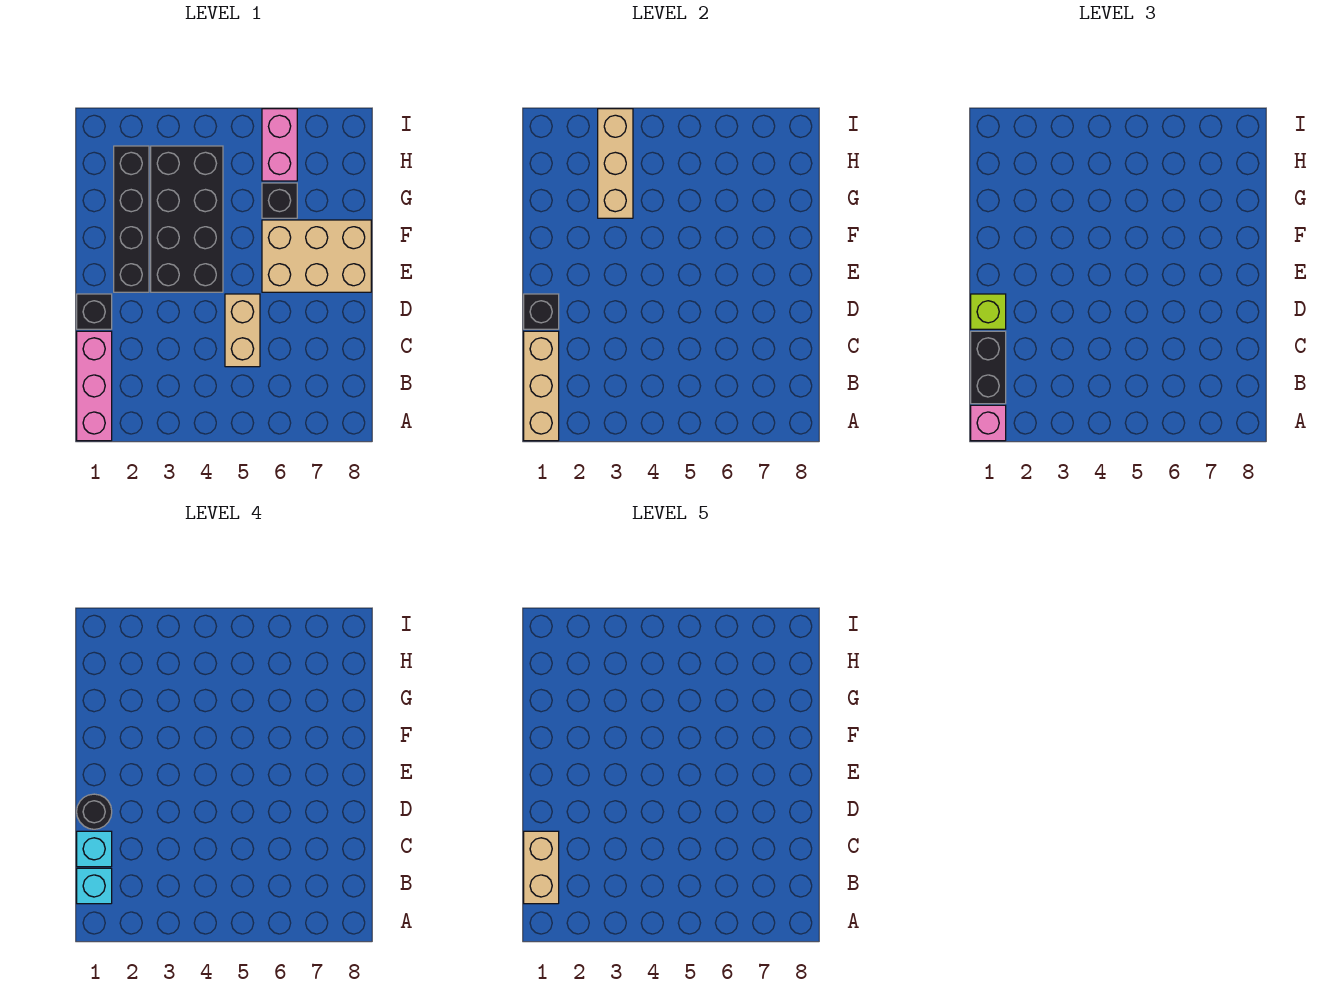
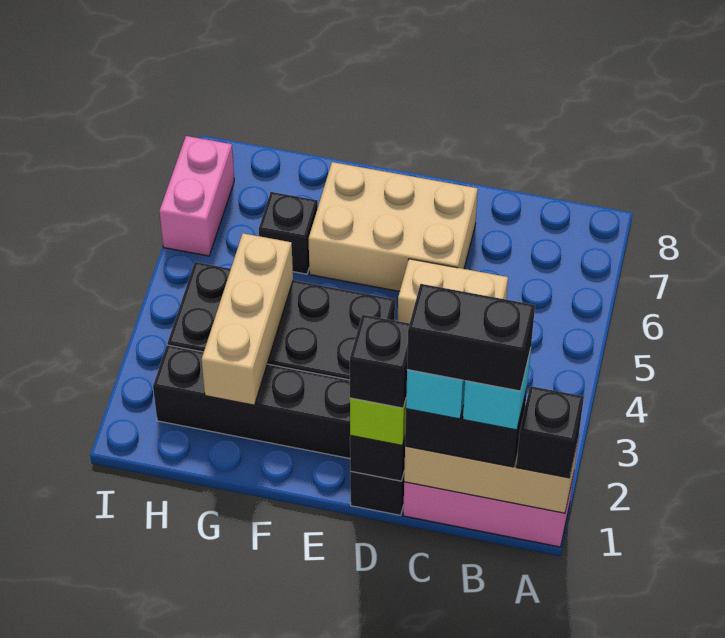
pink 1x1 brick [971,405,1006,441] -> black 1x1 brick [516,386,584,478]
tan 1x2 brick [524,831,559,904] -> black 1x2 brick [407,284,535,391]
black 1x1 round brick [77,794,112,829] -> black 1x1 brick [350,315,410,408]
tan 2x3 brick [262,220,371,292] -> tan 2x3 brick turned to [309,162,478,291]
tan 1x3 brick [598,109,633,218] -> tan 1x3 brick turned to [202,233,293,405]
pink 1x2 brick [262,109,297,181] -> pink 1x2 brick turned to [159,136,234,256]

